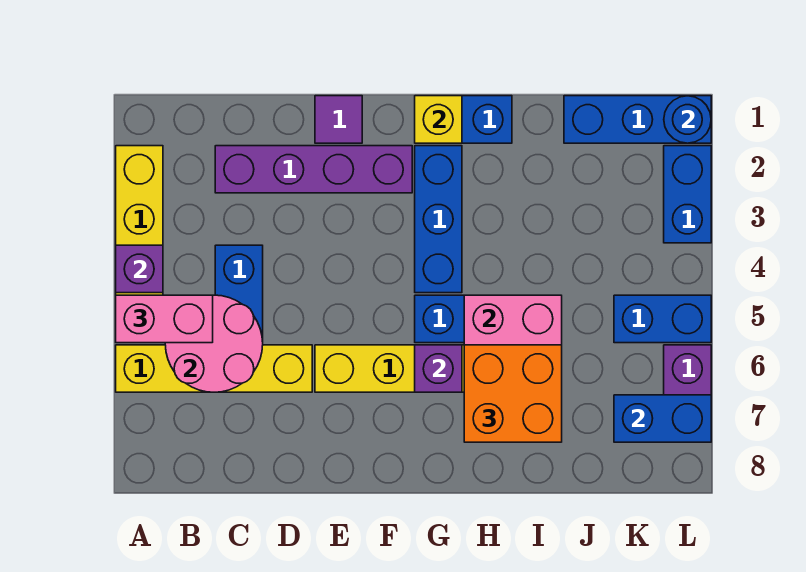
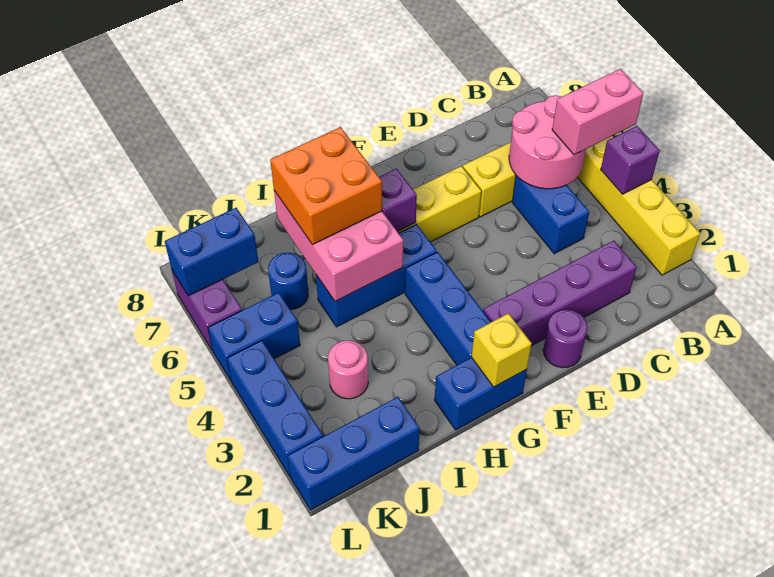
purple 1x1 tile [315,96,362,143] -> purple 1x1 round brick [543,310,588,368]
none -> pink 1x1 round brick [328,340,368,399]
blue 1x1 round brick [664,96,711,143] -> blue 1x1 round brick moved to [268,253,308,310]
blue 1x2 brick [664,146,711,243] -> blue 1x3 brick [227,341,323,476]

